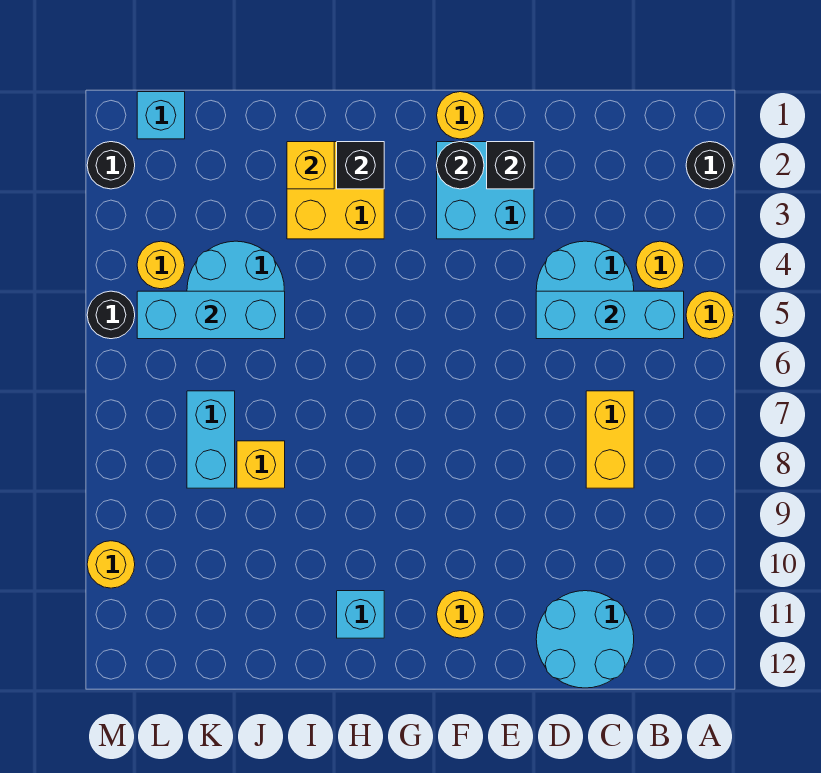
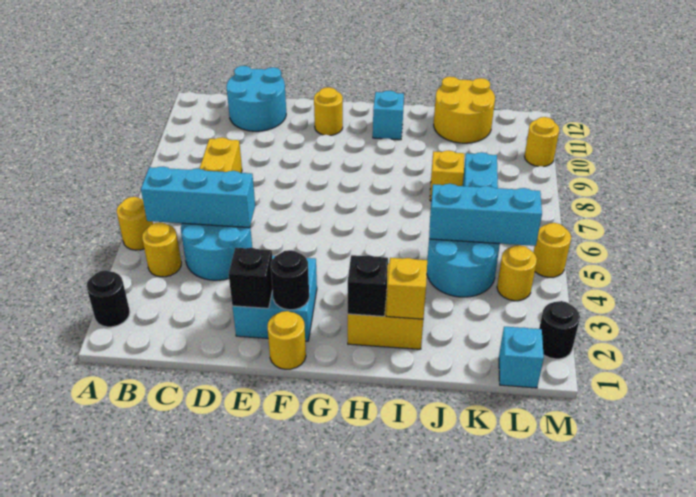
none -> yellow 2x2 round brick [434,77,495,143]
black 1x1 round brick [87,291,135,339] -> yellow 1x1 round brick [533,223,571,277]

